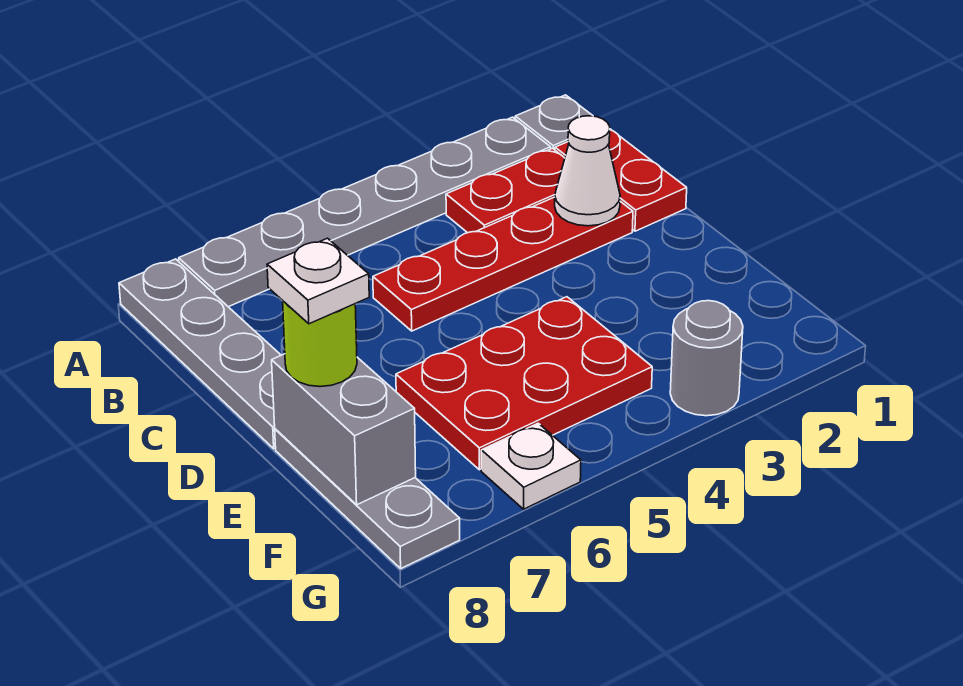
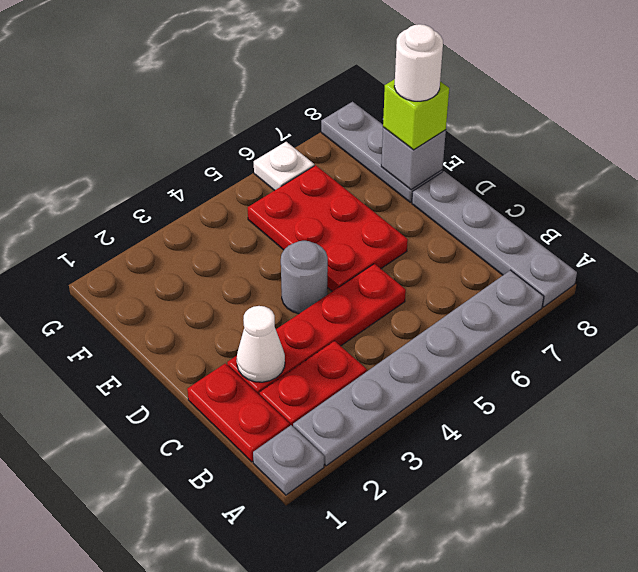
red 2x3 plate [396,297,652,470] -> red 2x3 plate turned to [248,165,408,292]
grey 1x2 brick [272,354,416,505] -> grey 1x1 brick [381,127,446,190]
lime 1x1 round brick [283,301,357,387] -> lime 1x1 brick [383,79,449,150]
white 1x1 plate [267,238,369,324] -> white 1x1 round brick [394,24,443,101]
grey 1x1 round brick [670,301,743,416] -> grey 1x1 round brick moved to [281,241,328,314]

